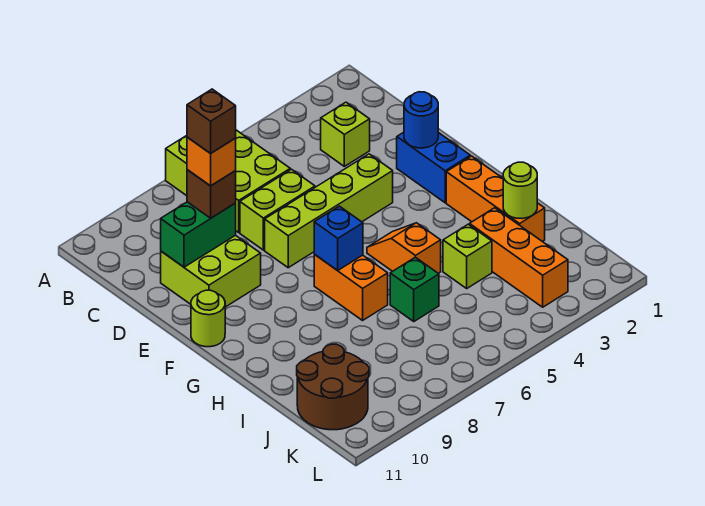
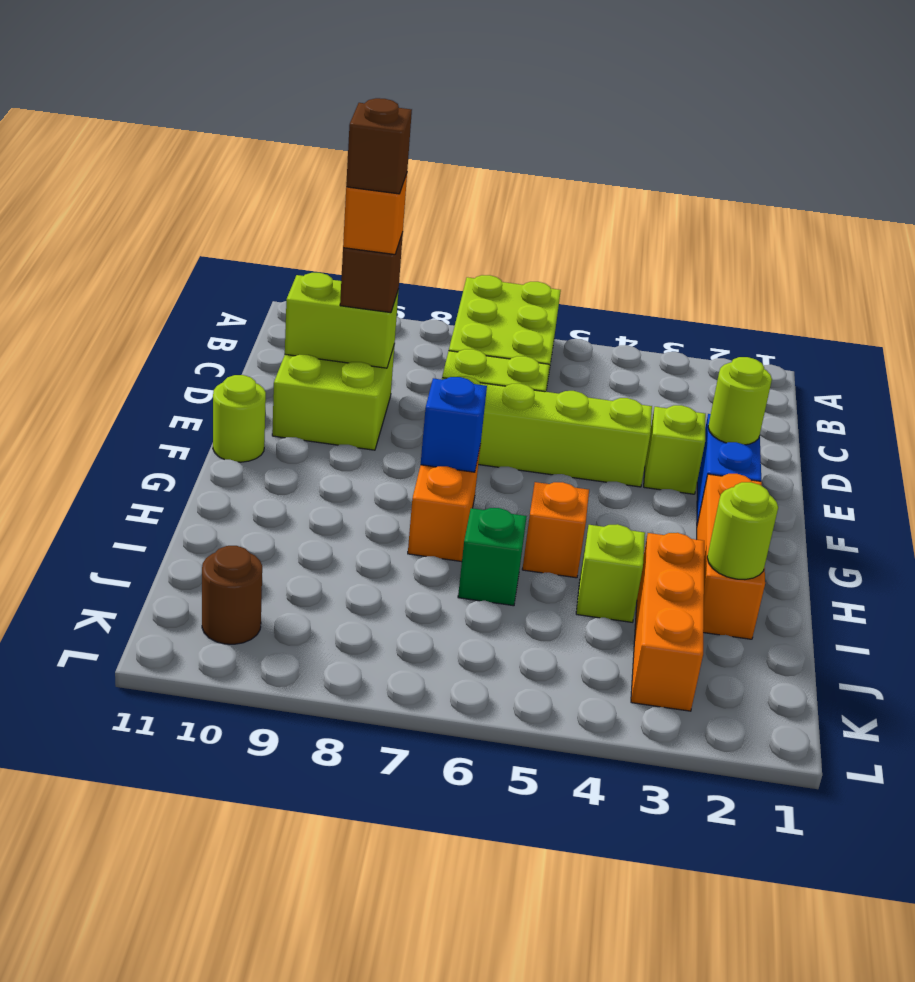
lime 1x1 brick [321,102,370,166] -> lime 1x1 brick moved to [644,405,706,494]
green 1x2 brick [161,202,236,267] -> lime 1x2 brick [285,273,399,368]
blue 1x1 round brick [404,92,438,148] -> lime 1x1 round brick [708,357,772,445]
brown 2x2 round brick [297,344,369,430] -> brown 1x1 round brick [202,546,262,644]

